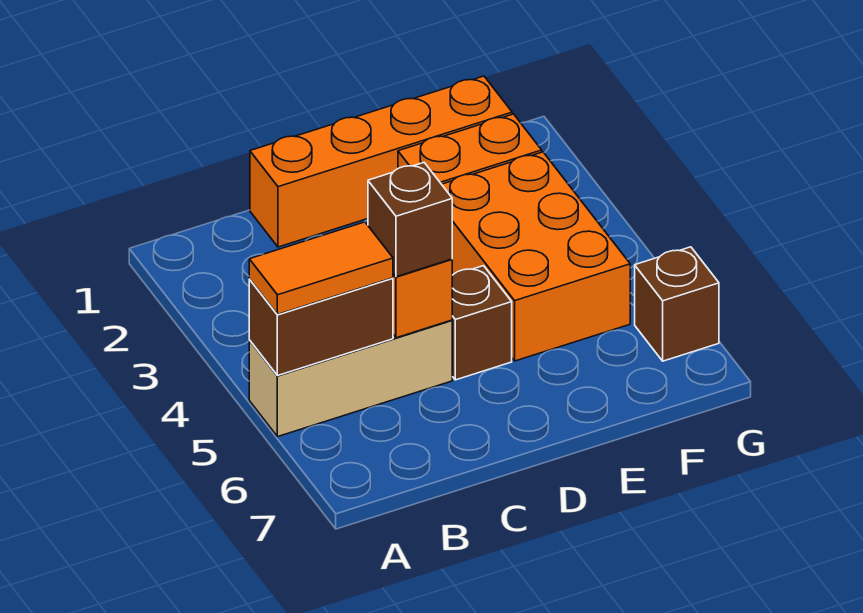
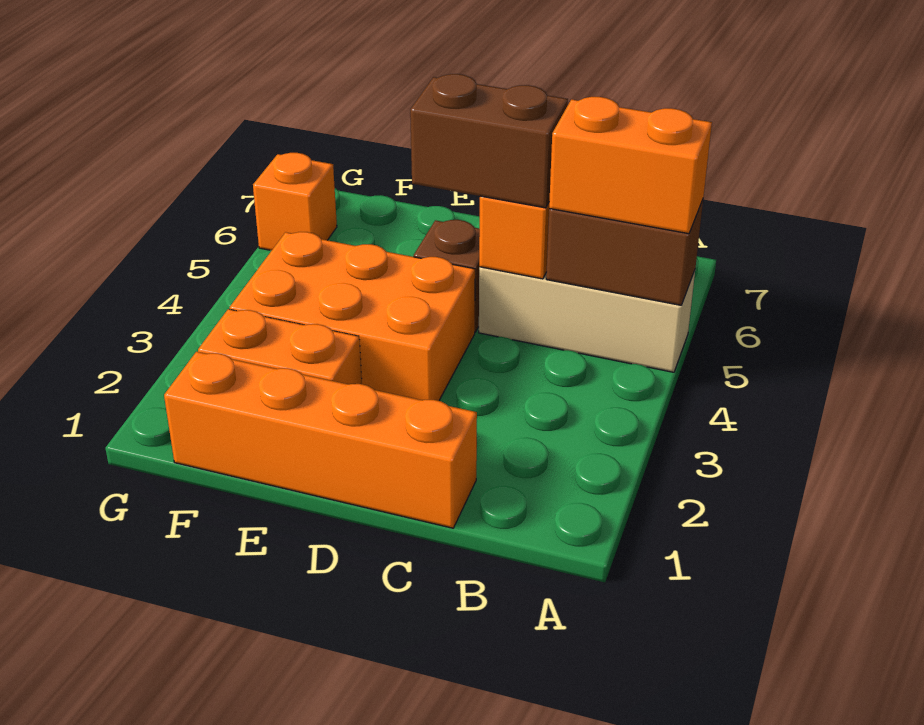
orange 1x2 tile [249,222,393,315] -> orange 1x2 brick [549,97,712,234]
brown 1x1 brick [368,163,452,277] -> brown 1x2 brick [410,74,568,208]
orange 2x3 brick [442,152,630,361] -> orange 2x3 brick turned to [230,232,475,401]
brown 1x1 brick [635,247,719,361] -> orange 1x1 brick [253,153,337,250]

